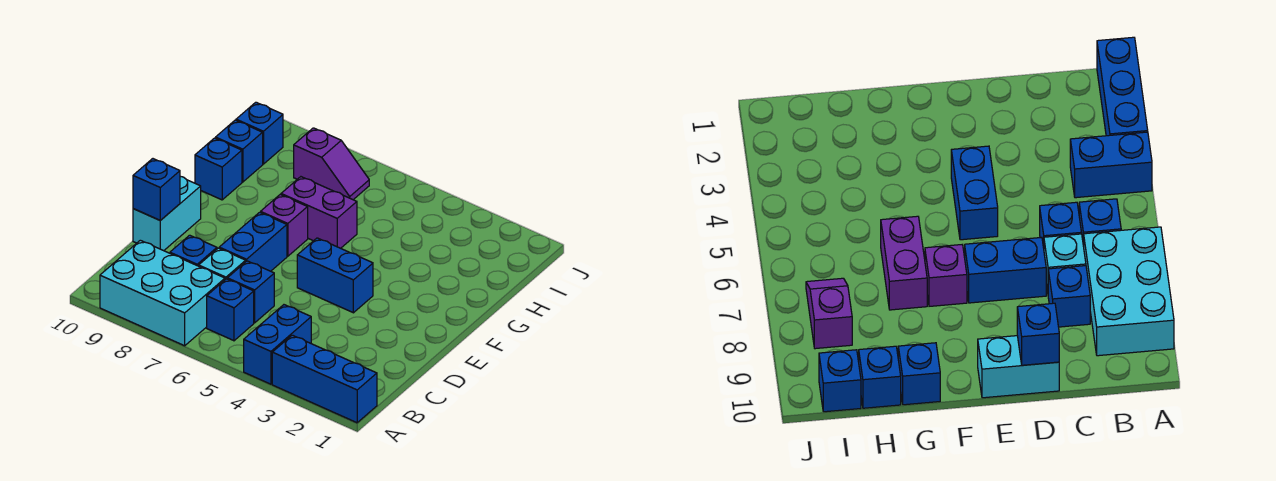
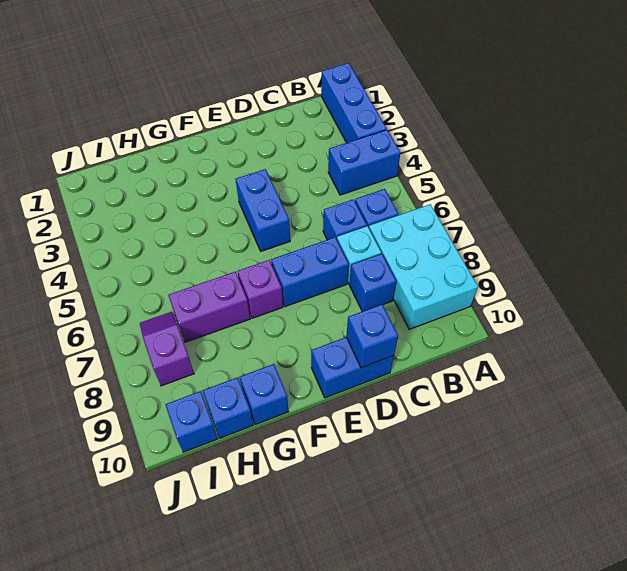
cyan 1x2 brick [133,176,201,251] -> blue 1x2 brick [311,337,394,398]
purple 1x2 brick [281,177,357,248] -> purple 1x2 brick turned to [168,272,250,342]

